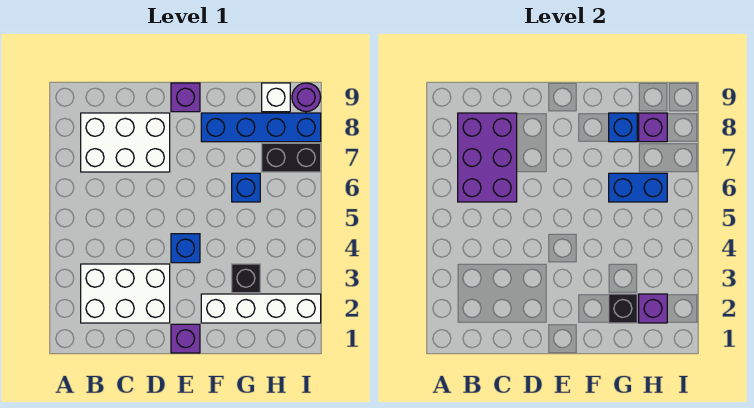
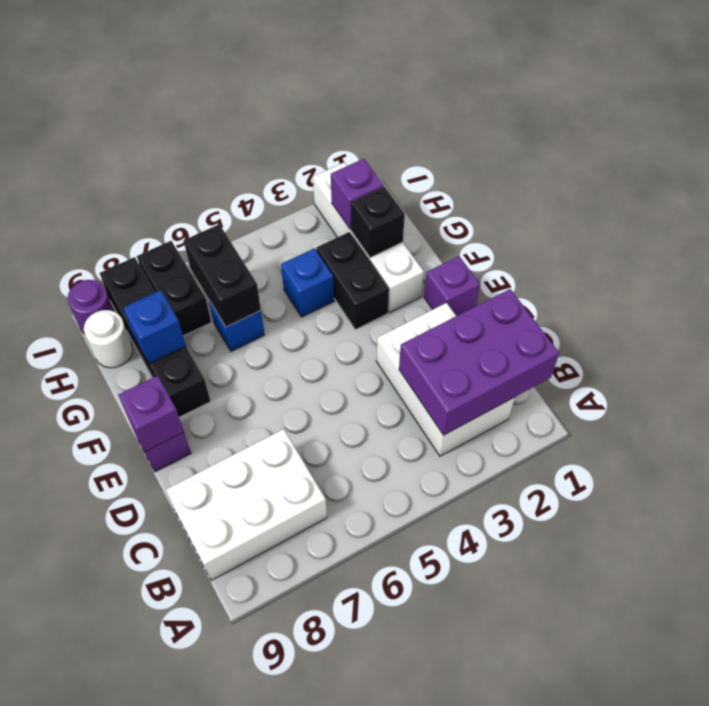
purple 2x3 brick [458,113,517,202] -> purple 2x3 brick moved to [399,289,559,435]
white 2x3 brick [81,113,170,172] -> white 2x3 brick turned to [166,429,327,581]
blue 1x1 brick [171,234,200,263] -> blue 1x1 brick moved to [281,248,334,317]
blue 1x4 brick [201,113,321,142] -> black 1x4 brick [100,257,211,417]
black 1x1 brick [232,264,260,293] -> black 1x2 brick [316,232,389,330]
blue 1x2 brick [609,173,667,202] -> black 1x2 brick [184,224,261,327]
purple 1x1 brick [639,113,667,142] -> purple 1x1 brick moved to [118,376,184,451]
white 1x1 brick [262,83,290,112] -> white 1x1 round brick [84,310,133,368]

